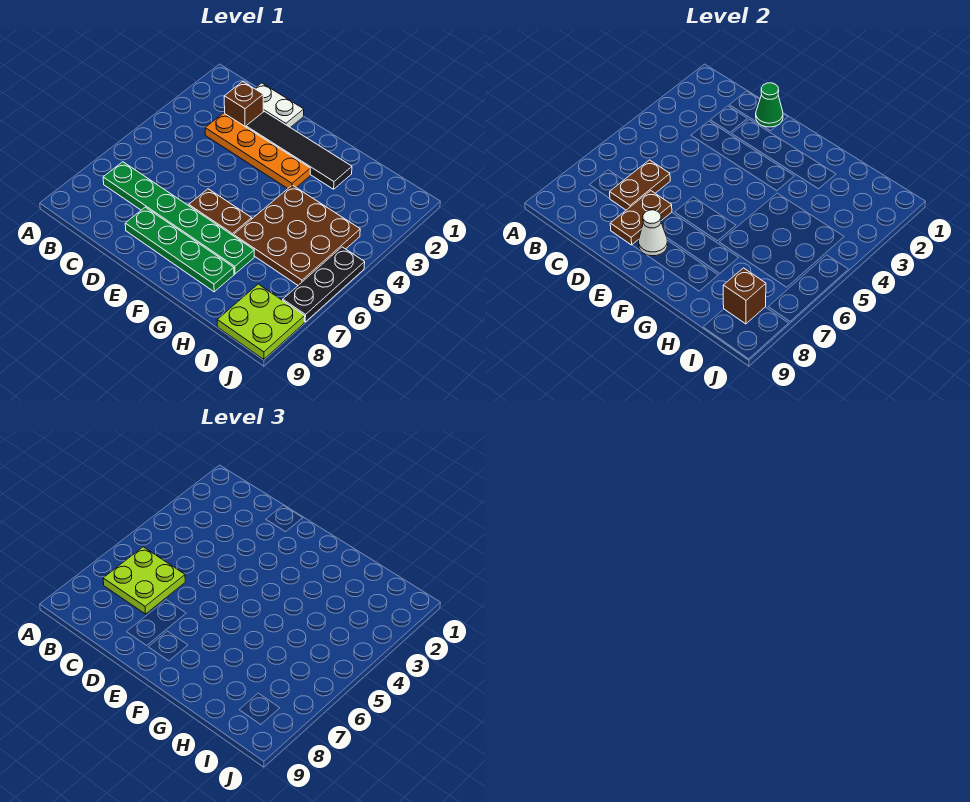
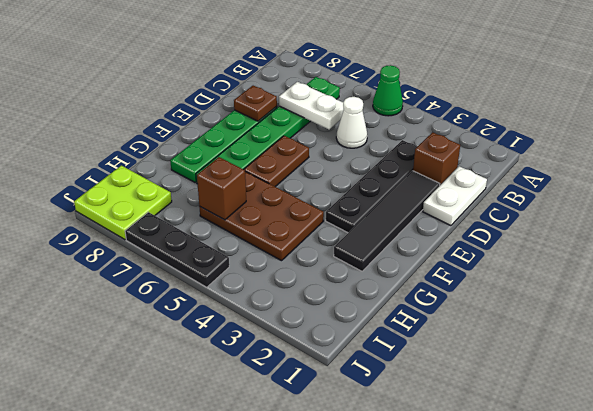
lime 2x2 plate [103,547,185,614] -> none
orange 1x4 plate [205,113,310,189] -> black 1x4 plate [326,140,417,233]
brown 1x2 plate [610,160,670,210] -> white 1x2 plate [279,82,344,129]
green 1x1 cone [756,83,783,127] -> green 1x1 cone moved to [373,65,403,116]
brown 1x2 plate [610,191,672,245] -> brown 1x1 plate [234,86,277,121]
white 1x1 cone [639,210,668,256] -> white 1x1 cone moved to [336,97,367,148]
brown 3x3 plate [234,185,360,285] -> brown 2x3 plate [199,172,324,261]
brown 1x1 brick [723,268,766,324] -> brown 1x1 brick moved to [197,157,246,220]

